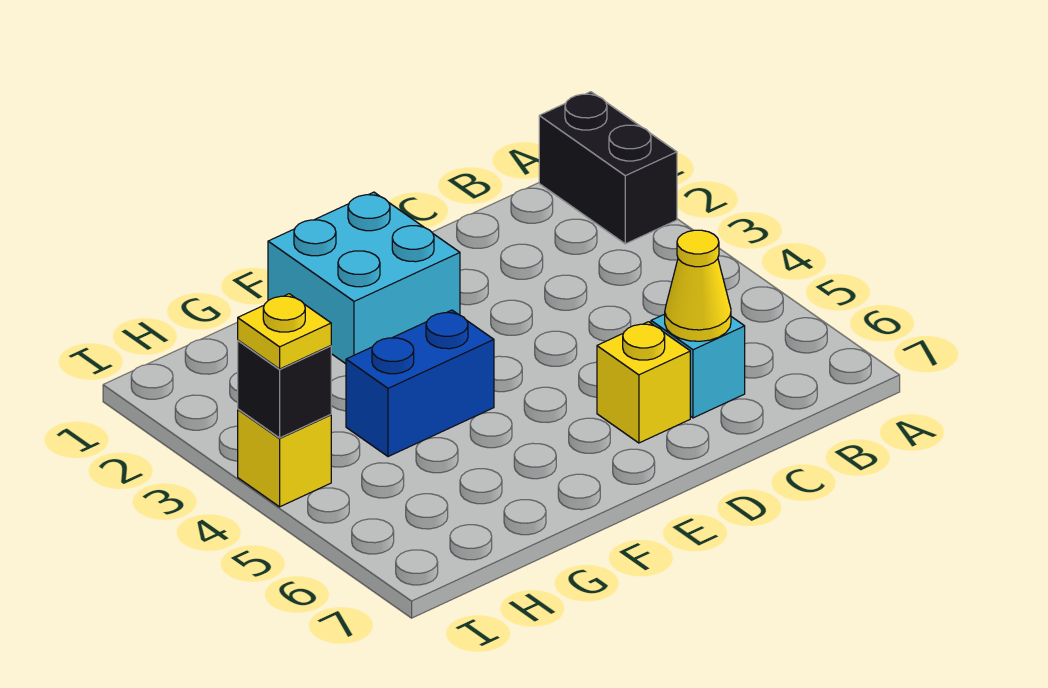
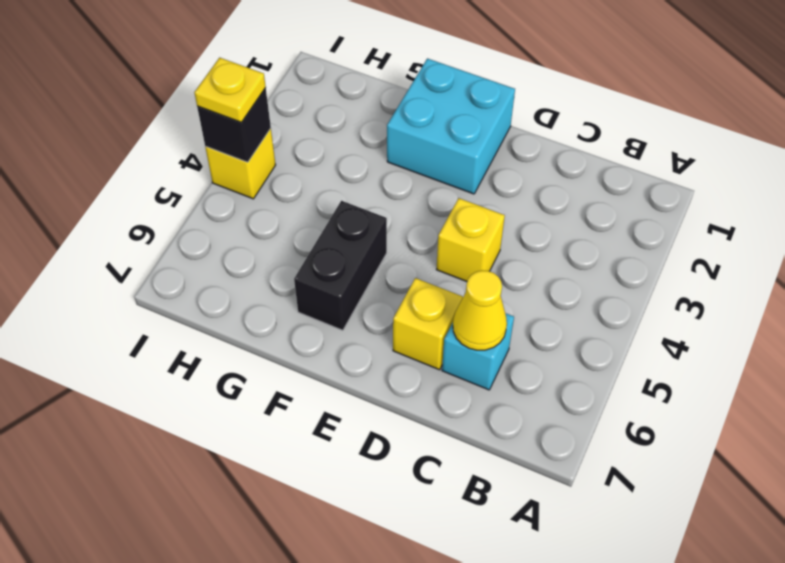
black 1x2 brick [539,92,677,244] -> black 1x2 brick moved to [294,201,387,330]
none -> yellow 1x1 brick [436,198,505,282]
blue 1x2 brick [346,310,494,457] -> none

